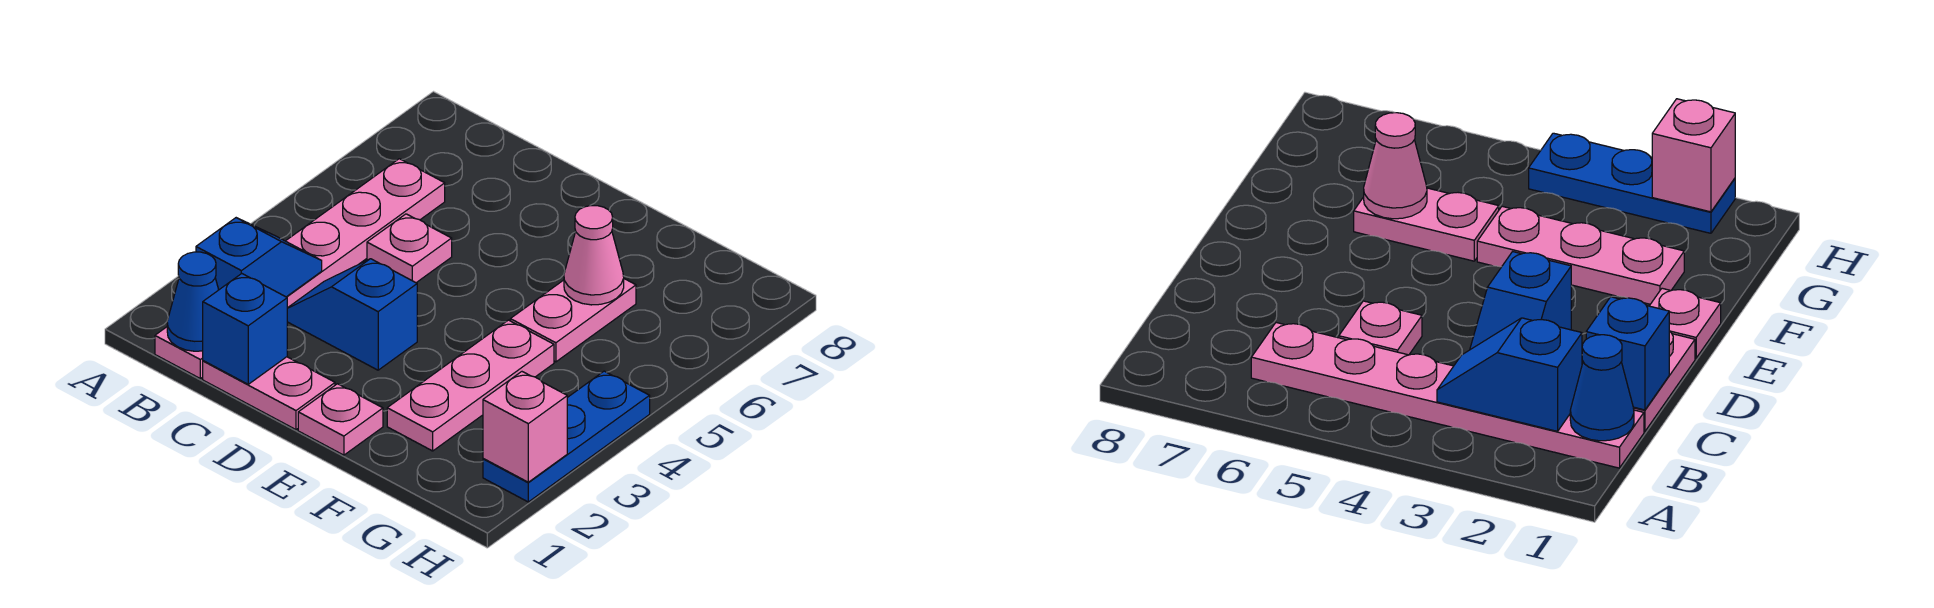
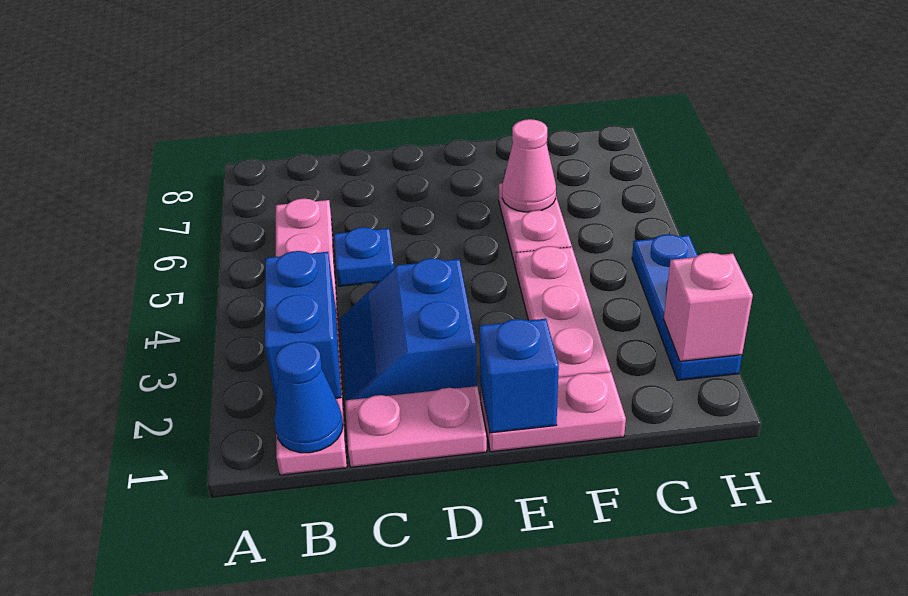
blue 1x2 slope [196,218,322,297] -> blue 1x2 brick [265,251,341,402]
blue 1x1 brick [203,274,287,384] -> blue 1x1 brick moved to [479,319,559,433]
blue 1x2 slope [287,259,417,370] -> blue 2x2 slope [340,258,477,400]
pink 1x1 plate [367,214,452,283] -> blue 1x1 plate [334,227,394,286]
pink 1x1 plate [298,384,383,455] -> pink 1x2 plate [481,372,626,452]

